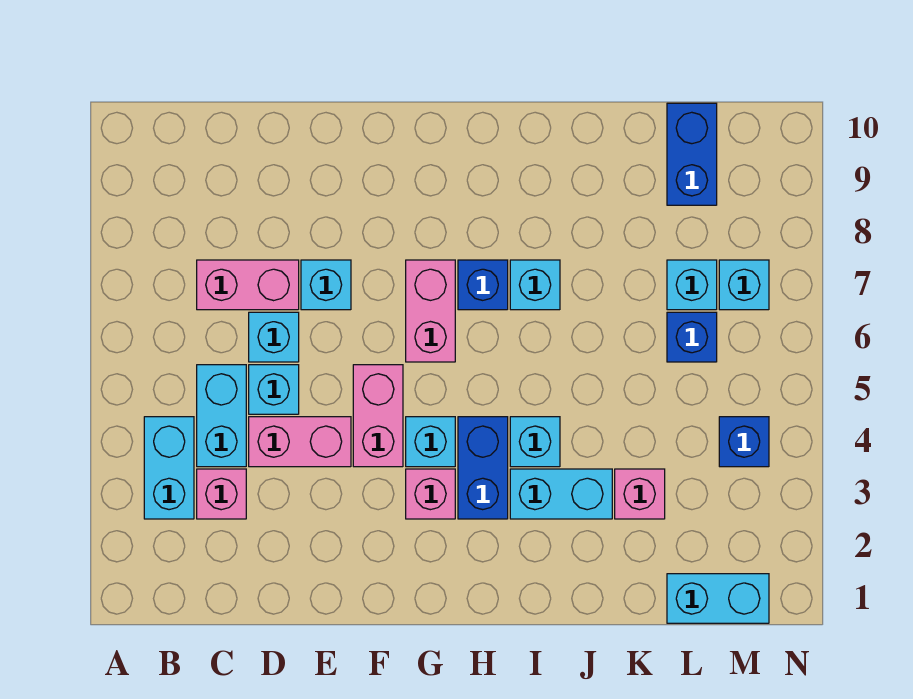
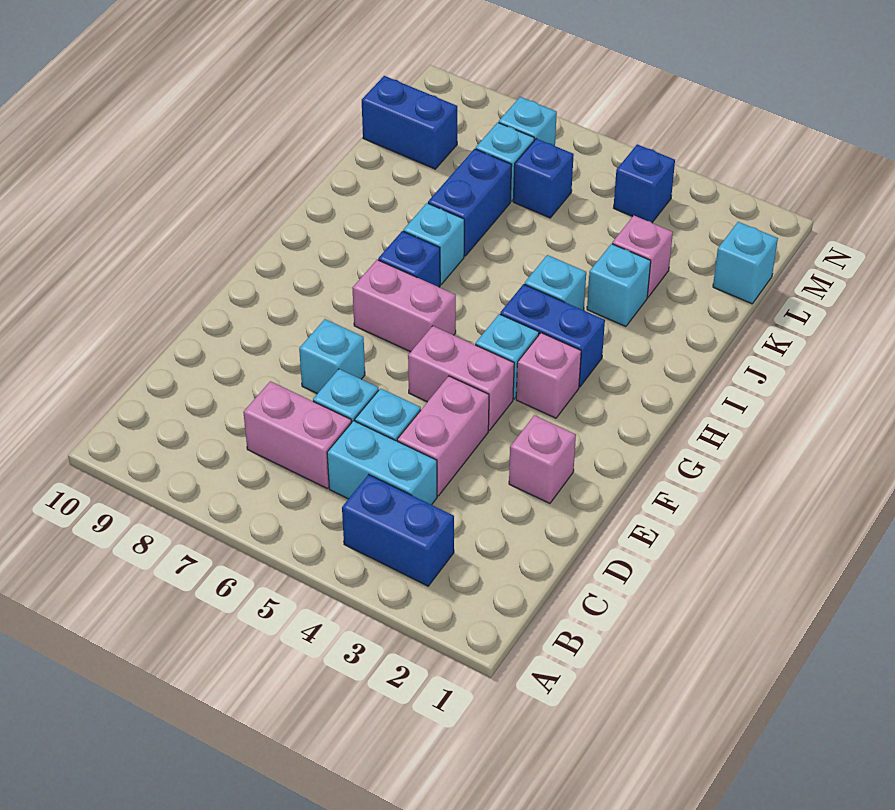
cyan 1x2 brick [144,417,194,519] -> blue 1x2 brick [342,475,454,586]
pink 1x1 brick [197,469,246,519] -> pink 1x1 brick moved to [509,415,576,503]
pink 1x2 brick [197,260,299,310] -> pink 1x2 brick turned to [243,381,352,488]
cyan 1x2 brick [510,469,612,519] -> cyan 1x1 brick [587,244,651,327]
none -> blue 1x2 brick [428,149,512,256]
cyan 1x2 brick [667,574,769,623] -> cyan 1x1 brick [713,222,778,304]

